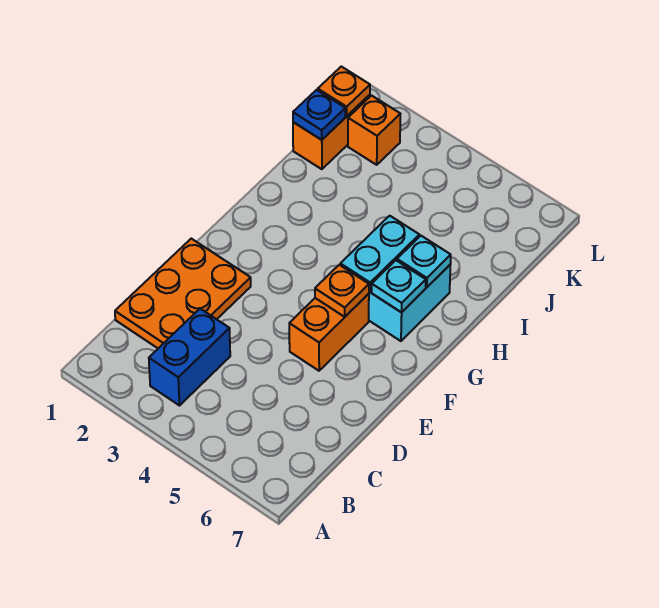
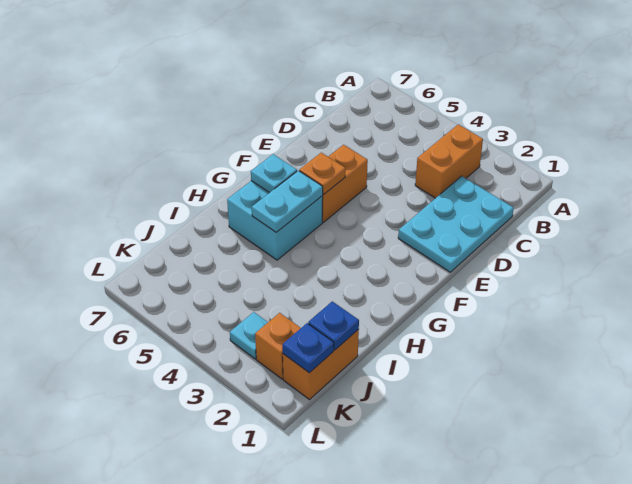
blue 1x2 brick [149,309,230,406] -> orange 1x2 brick [415,124,483,198]
orange 2x3 plate [115,239,251,348] -> cyan 2x3 plate [398,176,514,272]
cyan 1x1 plate [397,236,451,287] -> cyan 1x1 plate moved to [230,312,268,359]
orange 1x1 plate [318,67,370,116] -> blue 1x1 plate [282,323,334,373]

